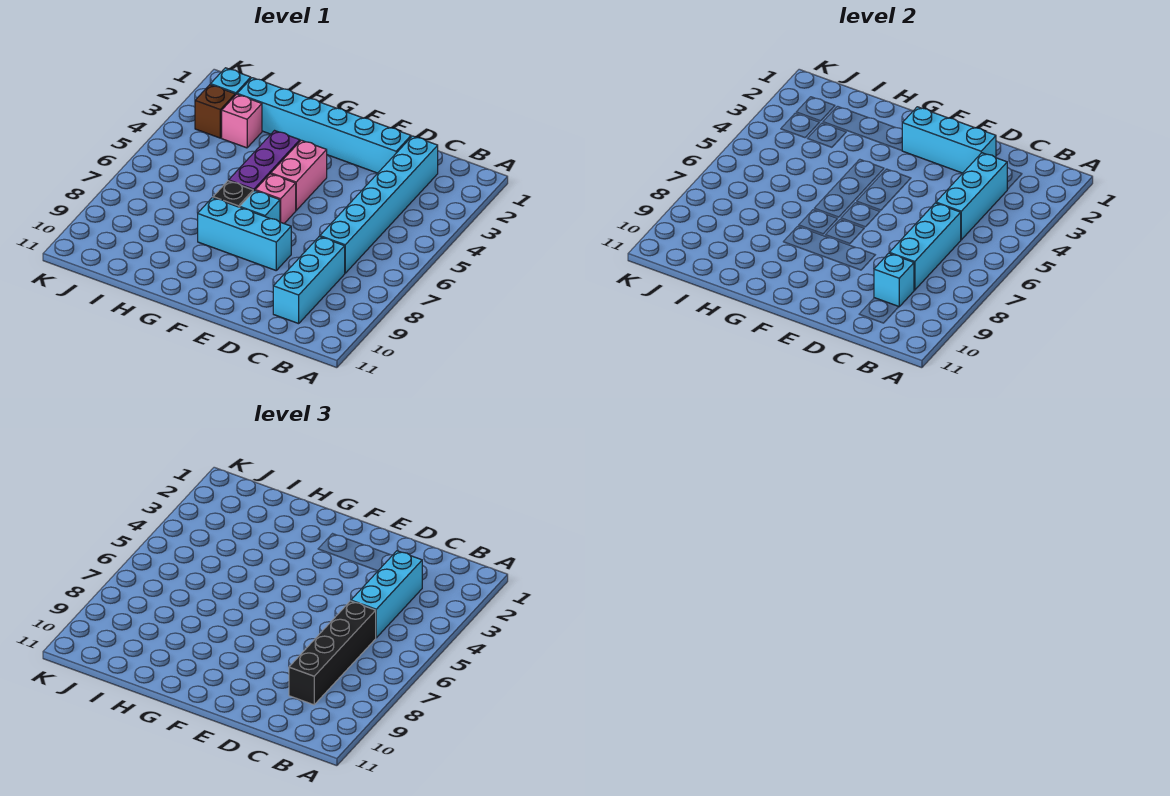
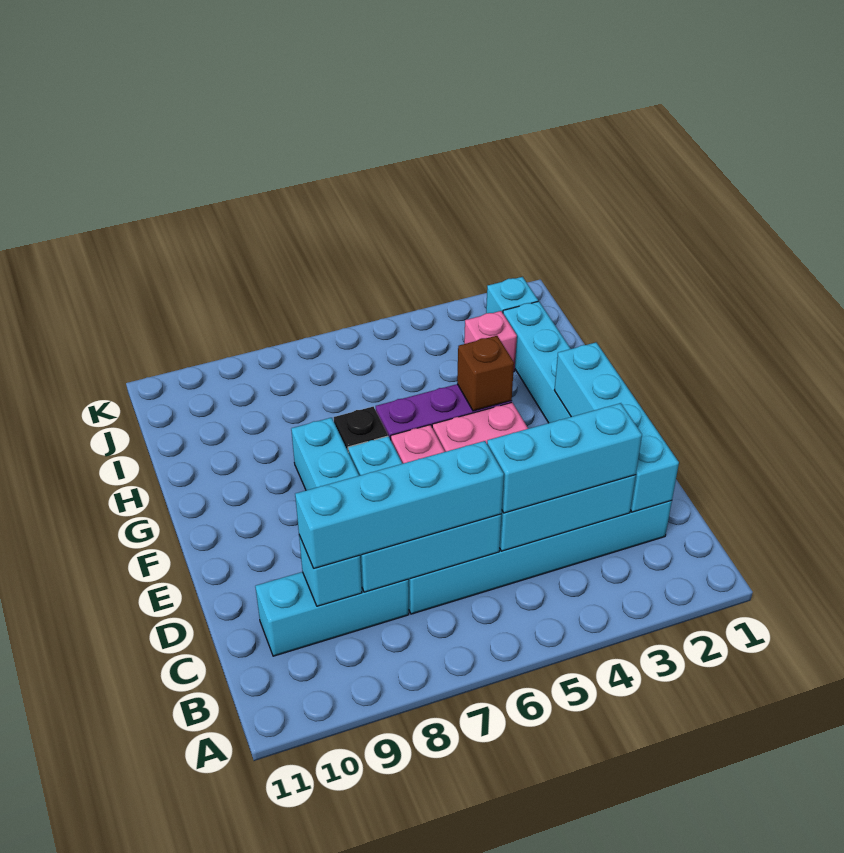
black 1x4 brick [289,601,376,705] -> cyan 1x4 brick [295,441,504,568]
cyan 1x3 brick [902,107,996,173] -> cyan 1x4 brick [554,342,679,512]
brown 1x1 brick [195,85,235,138] -> brown 1x1 brick moved to [457,336,514,411]

